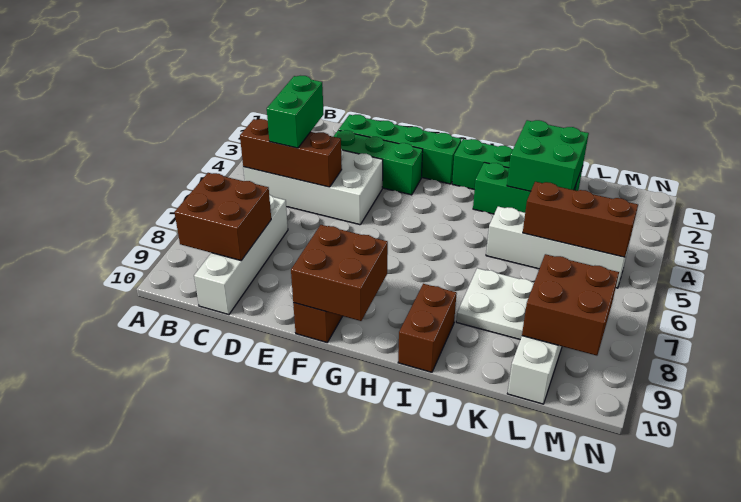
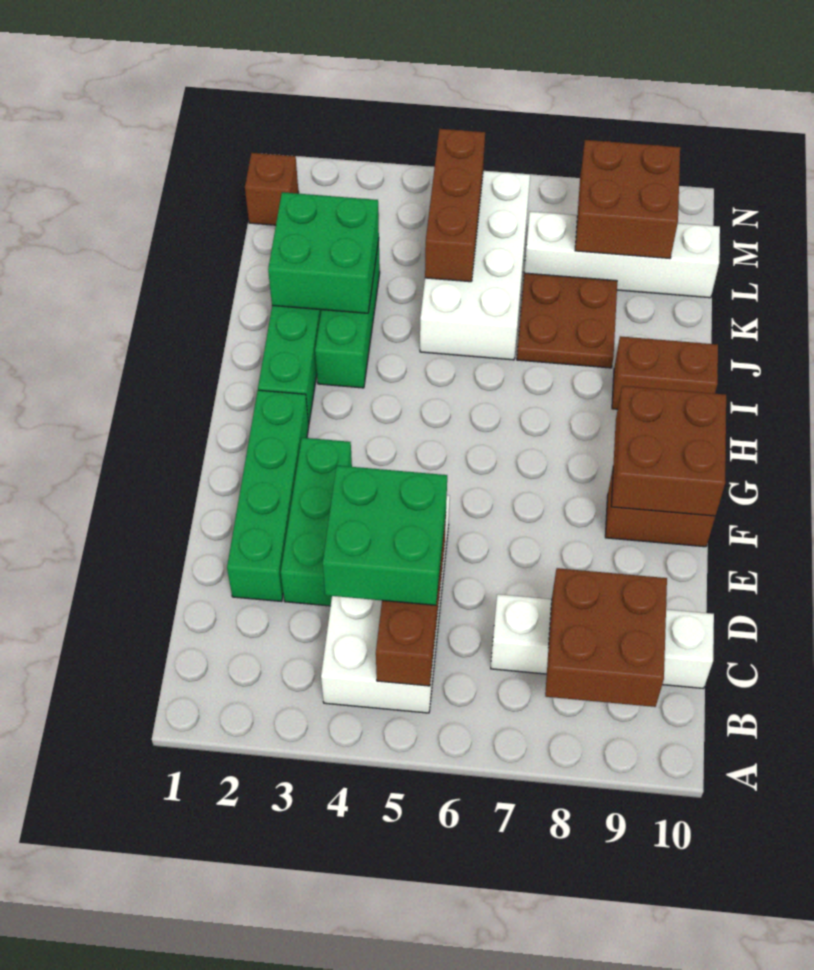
green 1x2 brick [267,76,324,148] -> green 2x2 brick [323,466,447,605]
white 1x4 brick [486,206,629,288] -> white 2x4 brick [420,171,530,360]
white 2x2 plate [456,268,534,339] -> brown 2x2 plate [517,273,617,368]
none -> brown 1x1 brick [245,153,299,225]

